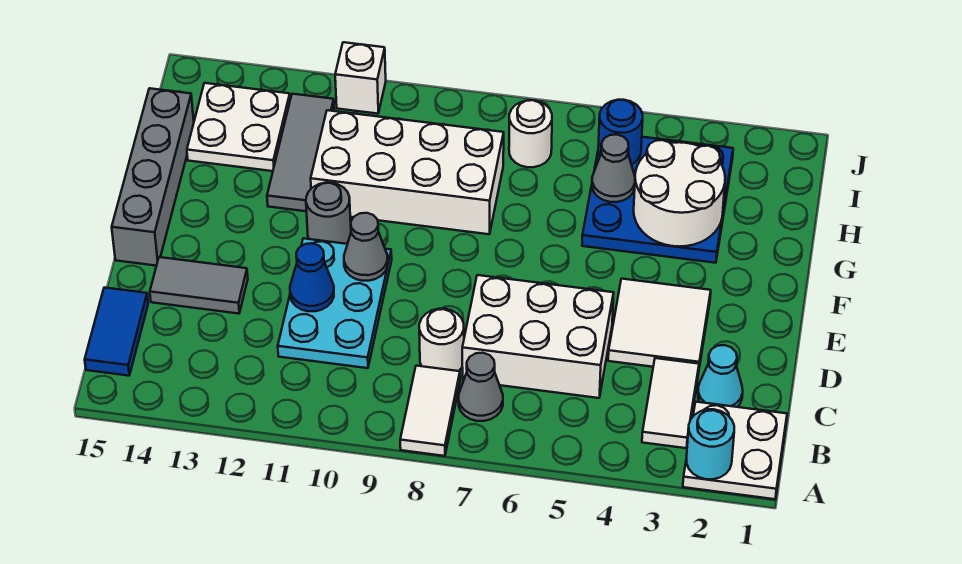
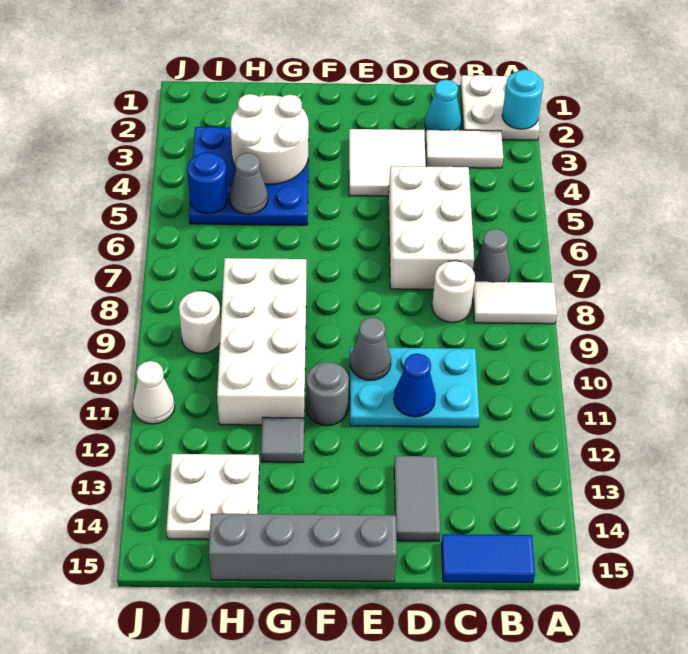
grey 1x3 tile [267,94,334,211] -> grey 1x1 tile [261,417,304,462]
white 1x1 round brick [509,100,552,167] -> white 1x1 round brick moved to [179,291,221,354]
white 1x1 brick [335,42,386,114] -> white 1x1 cone [133,361,175,424]

